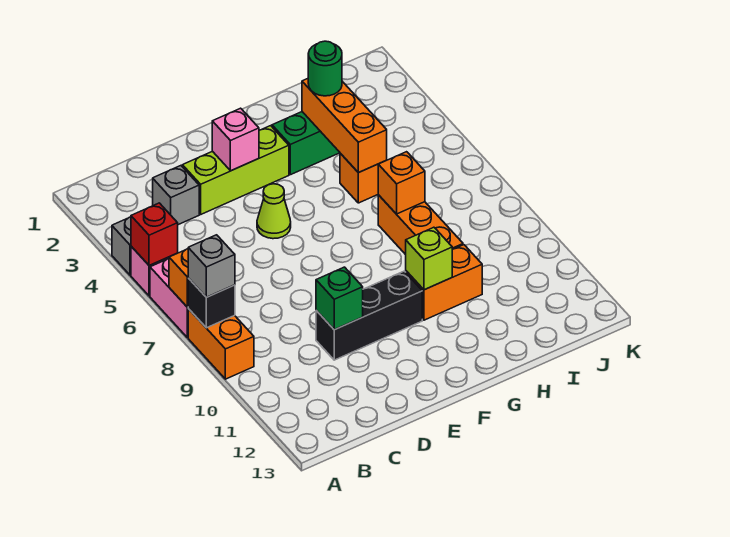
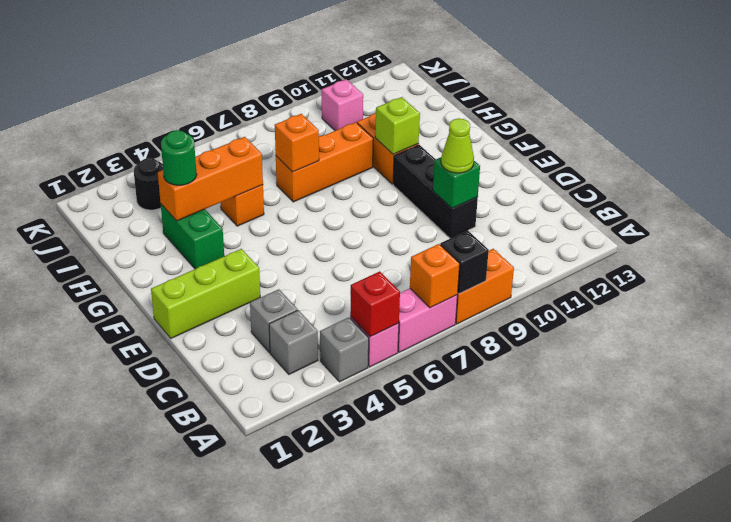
grey 1x1 brick [188,235,235,297] -> grey 1x1 brick moved to [269,310,318,374]
lime 1x3 brick [182,126,289,214] -> lime 1x3 brick turned to [151,249,260,338]
pink 1x1 brick [212,108,259,171] -> pink 1x1 brick moved to [322,79,363,131]
lime 1x1 cone [257,184,291,239] -> lime 1x1 cone moved to [441,118,474,173]
none -> black 1x1 round brick [134,158,163,210]

